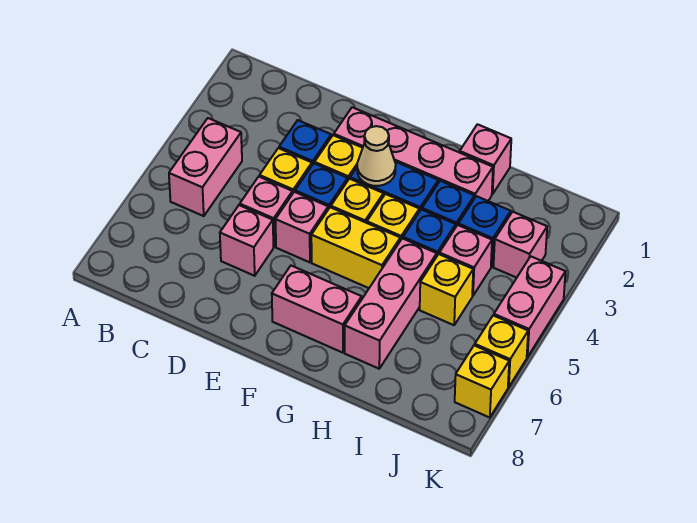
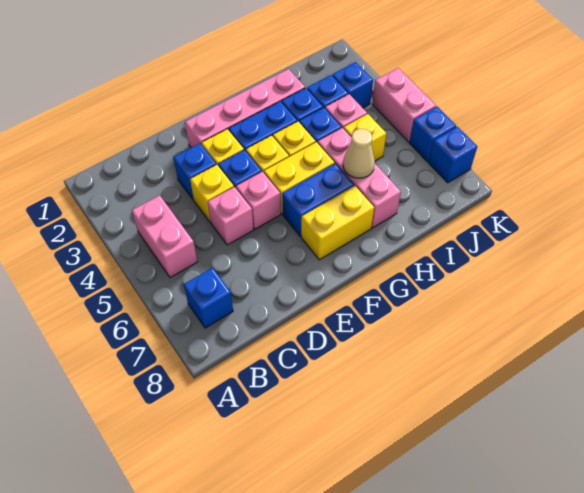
none -> blue 1x1 brick [184,268,233,328]
pink 1x1 brick [220,205,273,276] -> none
tan 1x1 cone [357,126,396,186] -> tan 1x1 cone moved to [343,129,375,178]
none -> blue 1x2 brick [282,164,354,236]
pink 1x2 brick [272,266,362,353] -> yellow 1x2 brick [301,186,374,260]
pink 1x1 brick [460,124,511,194] -> none
pink 1x1 brick [493,212,547,278] -> blue 1x1 brick [332,62,373,108]
yellow 1x1 brick [475,315,528,387] -> blue 1x1 brick [409,107,456,162]
yellow 1x1 brick [455,345,509,418] -> blue 1x1 brick [429,127,477,183]

